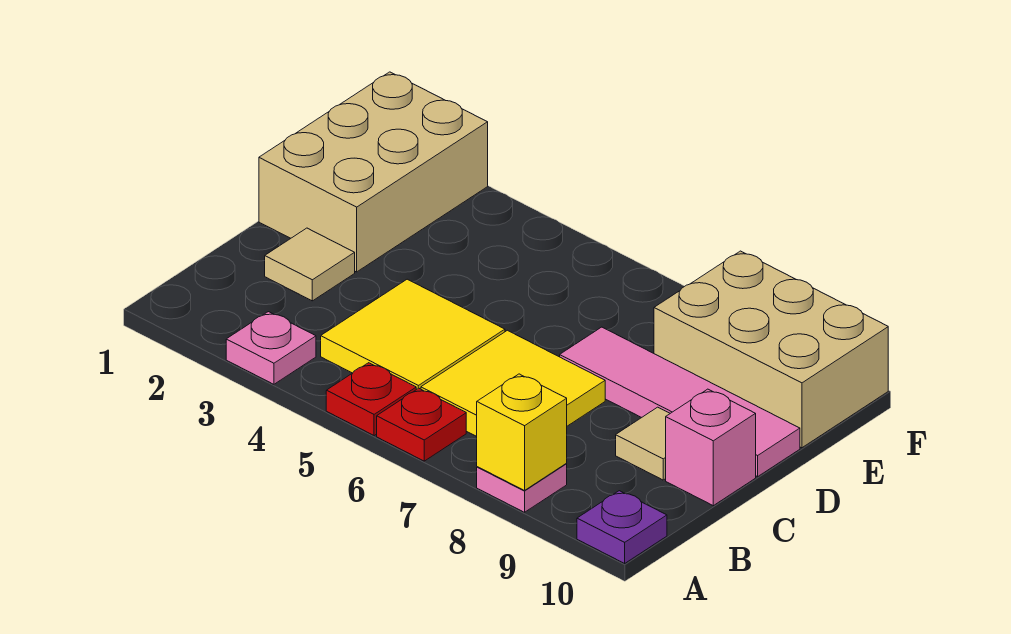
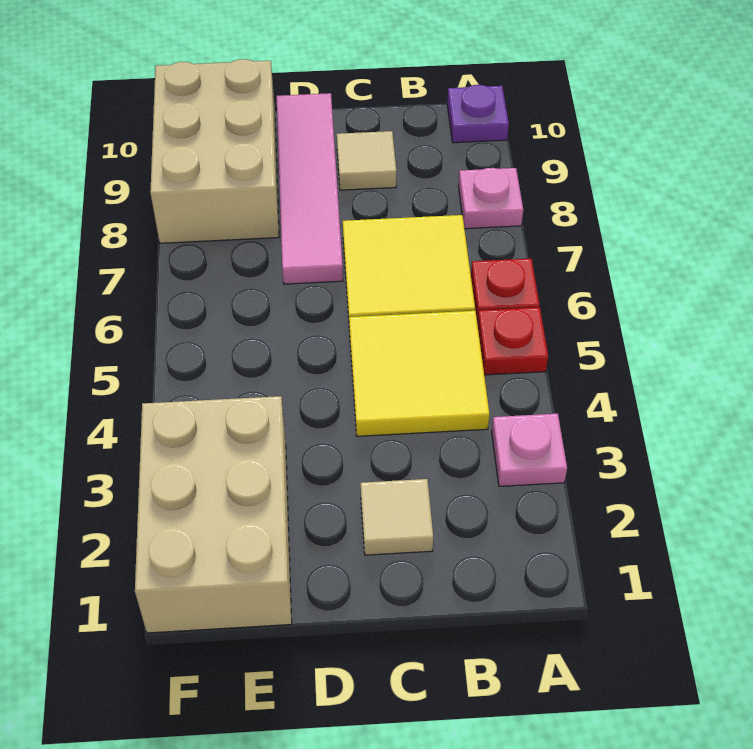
yellow 1x1 brick [477,374,567,491] -> none
pink 1x1 brick [666,389,756,506] -> none
tan 2x3 brick [259,72,488,272] -> tan 2x3 brick turned to [135,396,292,633]

